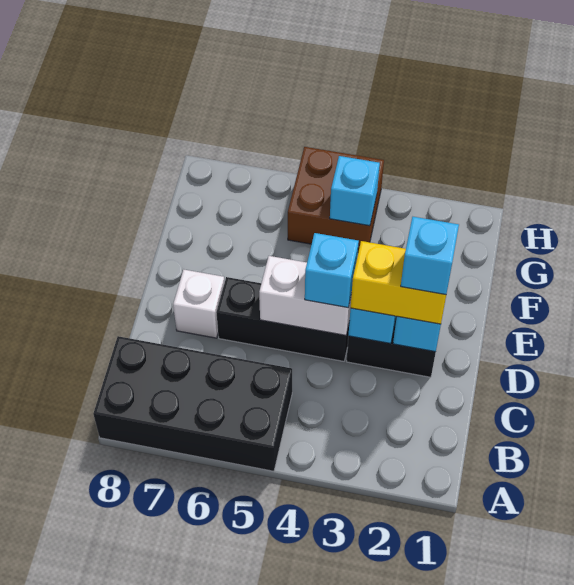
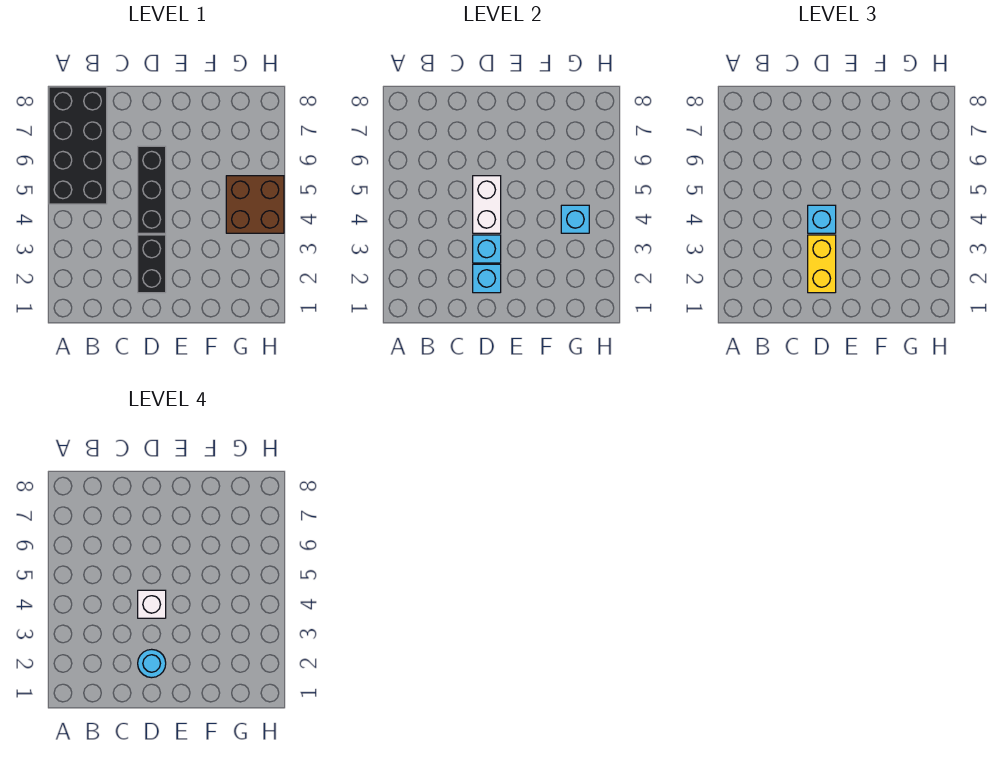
cyan 1x1 brick [401,217,459,295] -> cyan 1x1 round brick [138,649,166,678]
white 1x1 brick [173,270,225,338] -> white 1x1 brick moved to [138,590,166,618]

